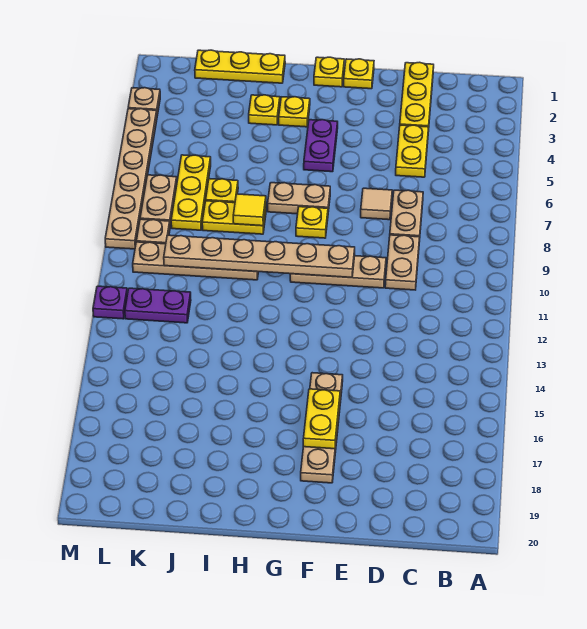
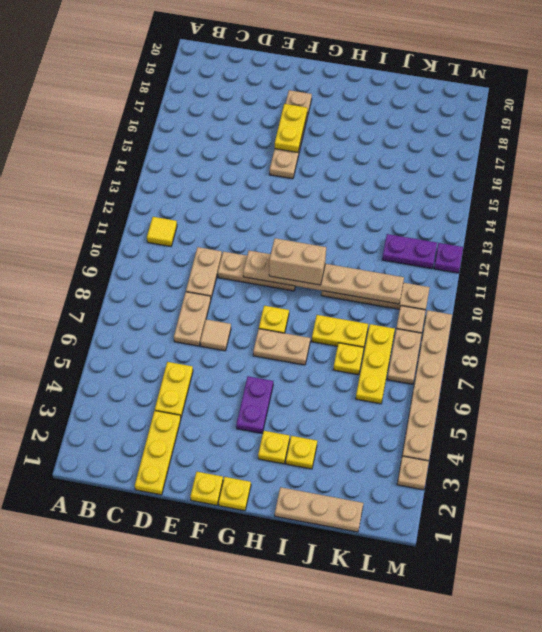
none -> tan 1x2 brick [269,238,326,285]
yellow 1x3 plate [195,50,285,83] -> tan 1x3 plate [275,487,363,532]
yellow 1x1 tile [233,194,266,226] -> yellow 1x1 tile moved to [147,217,177,246]

